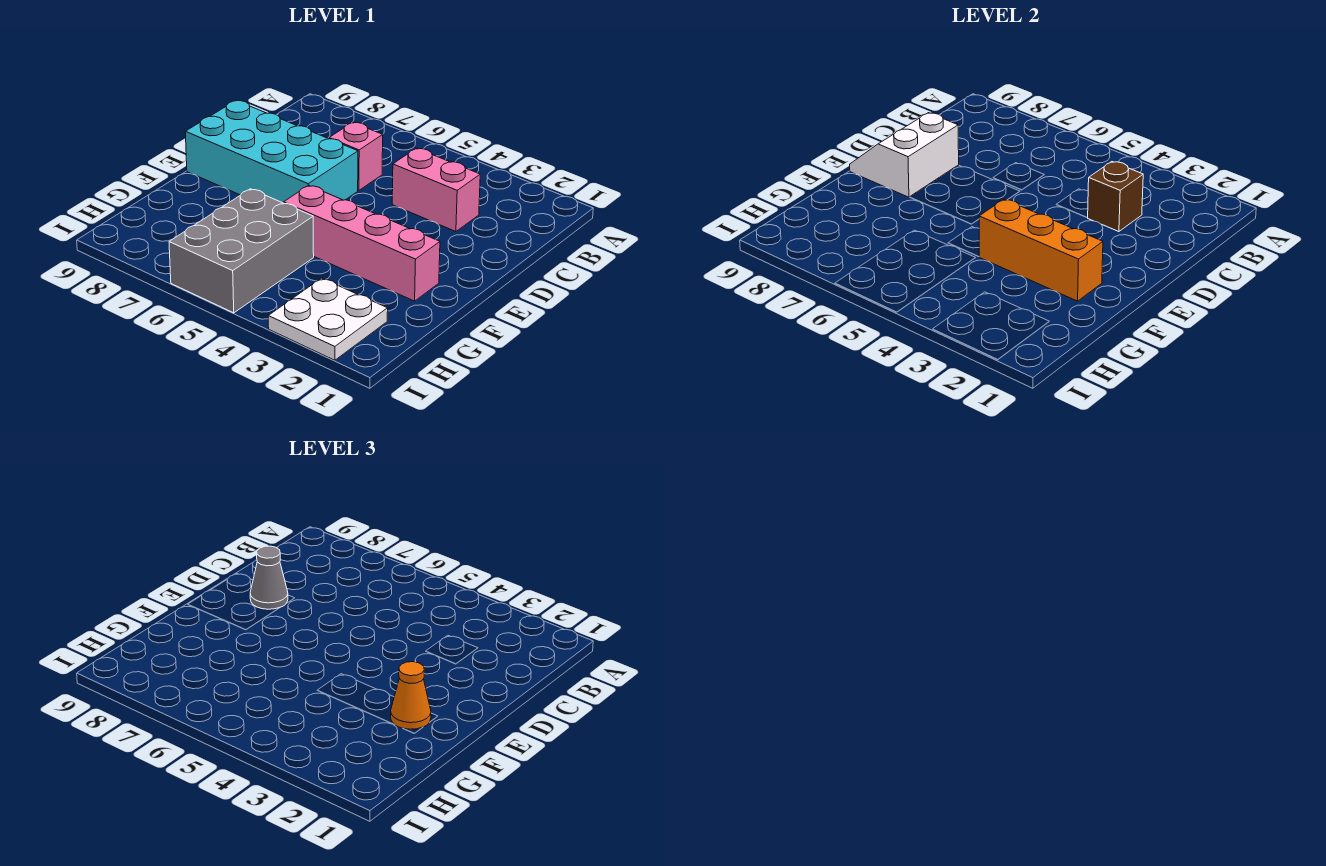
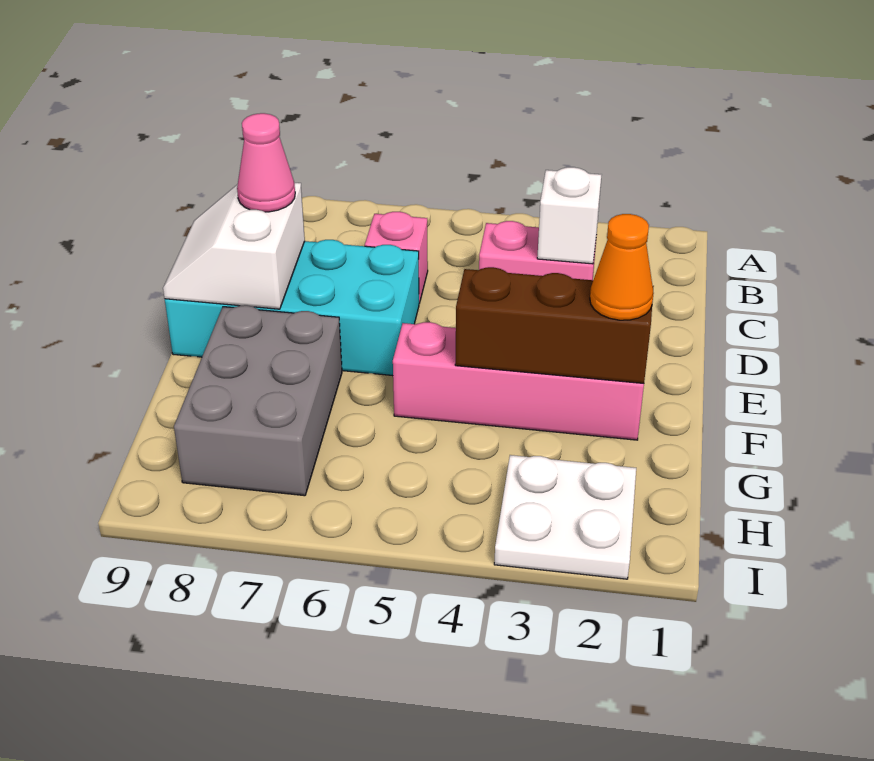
brown 1x1 brick [1088,162,1143,232] -> white 1x1 brick [537,167,601,264]
grey 1x1 cone [250,546,288,609] -> pink 1x1 cone [237,113,295,212]
orange 1x3 brick [979,199,1103,301] -> brown 1x3 brick [455,267,654,383]
grey 2x3 brick [169,189,314,313] -> grey 2x3 brick moved to [174,305,342,496]

